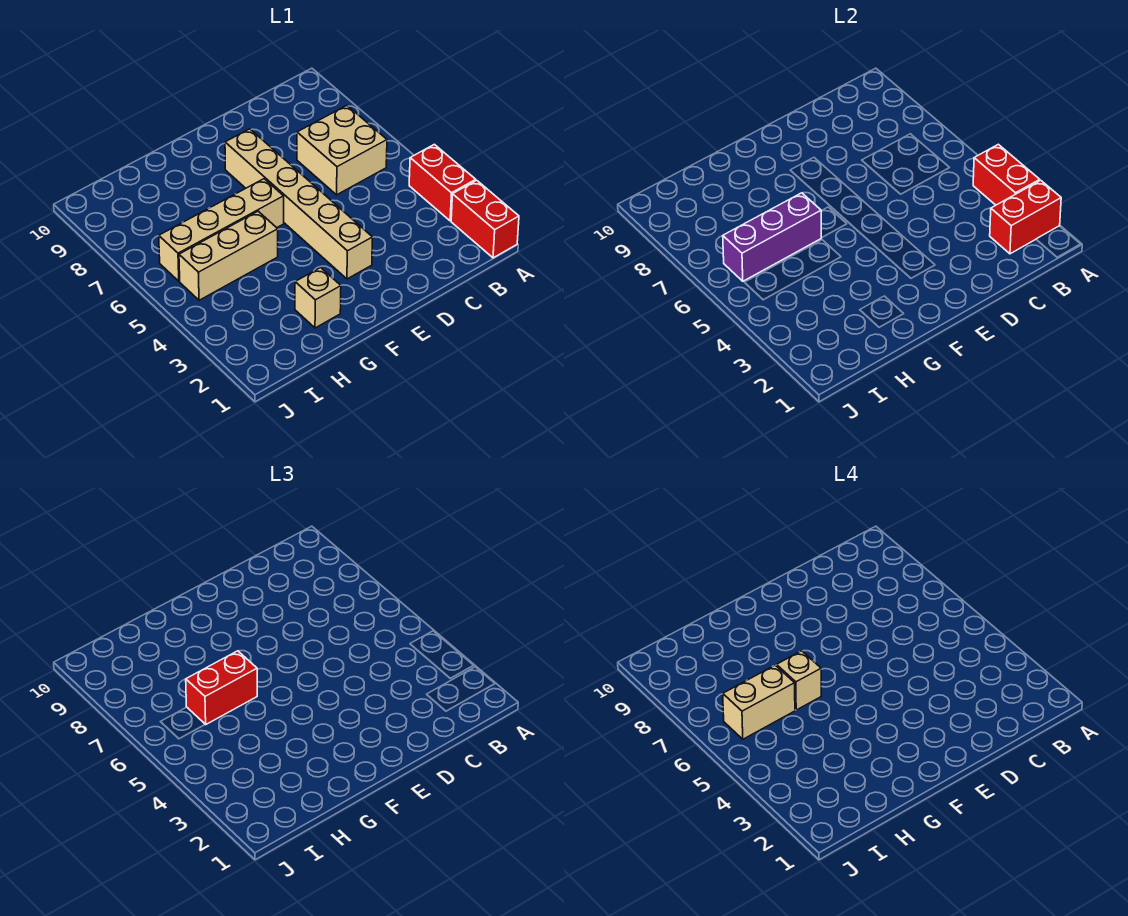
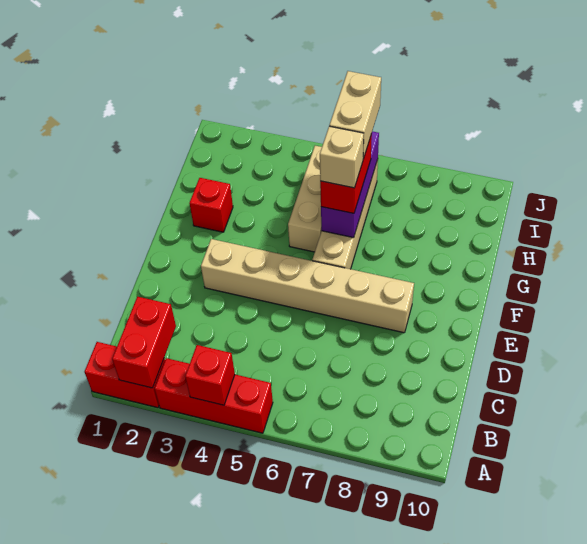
red 1x2 brick [409,144,476,221] -> red 1x3 brick [155,358,273,433]
red 1x2 brick [973,144,1040,205] -> red 1x1 brick [185,345,235,405]
tan 2x2 brick [297,106,387,195] -> none
tan 1x1 brick [295,268,341,328] -> red 1x1 brick [189,178,233,232]

